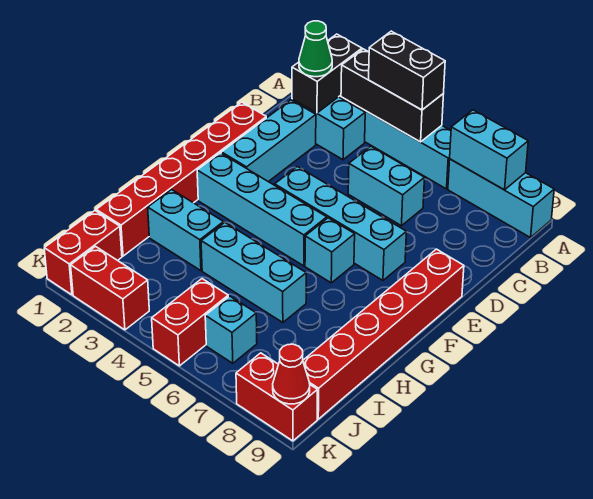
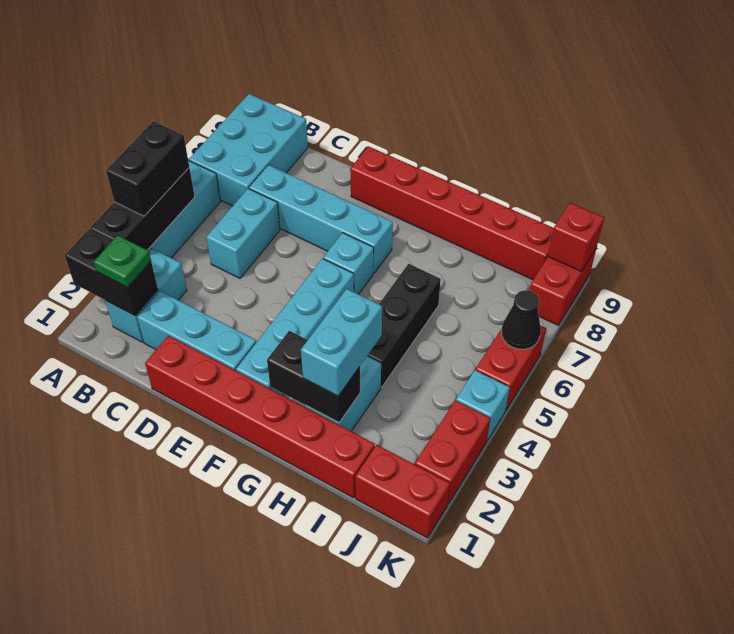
cyan 1x3 brick [448,159,554,238] -> cyan 2x3 brick [189,94,308,206]
cyan 1x2 brick [450,110,528,190] -> cyan 1x2 brick moved to [301,289,382,396]
green 1x1 cone [299,21,332,77] -> green 1x1 plate [94,236,151,287]
cyan 1x4 brick [275,167,406,280] -> cyan 1x4 brick turned to [249,165,393,273]
none -> black 1x2 brick [267,331,360,422]
cyan 1x3 brick [201,223,306,323] -> black 1x3 brick [367,264,441,387]
red 1x2 brick [152,279,228,366] -> red 1x2 brick turned to [476,325,546,410]
cyan 1x1 brick [205,296,257,363] -> cyan 1x1 brick moved to [456,370,510,441]
none -> black 1x1 cone [502,290,541,349]
red 1x1 cone [273,344,310,404] -> red 1x1 brick [548,203,604,271]

